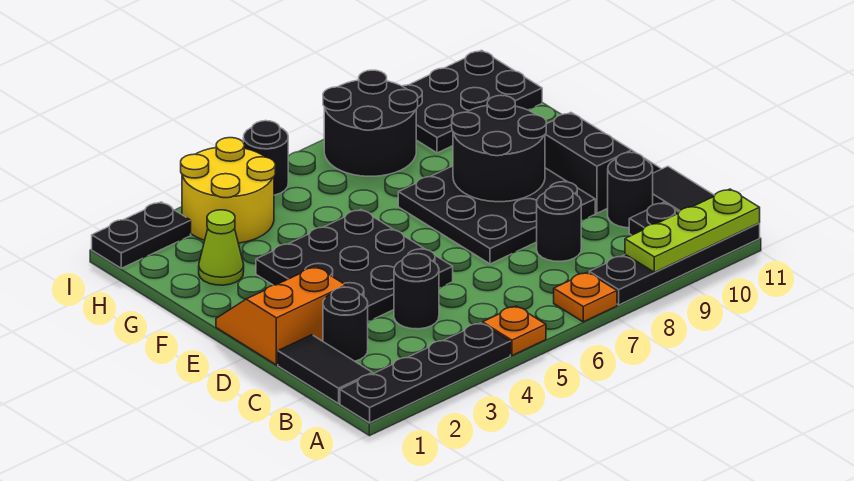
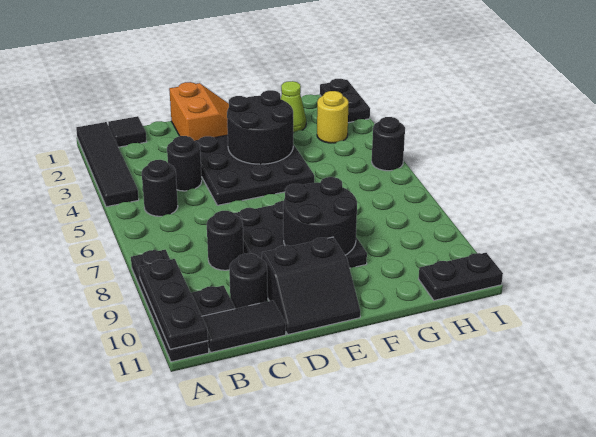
black 1x4 plate [340,323,510,423] -> black 1x4 tile [76,122,139,207]
orange 1x1 plate [482,306,546,355] -> none
orange 1x1 plate [554,272,617,322] -> none
lime 1x3 plate [625,189,760,272] -> black 1x3 plate [139,259,208,349]
black 1x2 tile [278,335,372,404] -> black 1x1 tile [108,116,147,147]
black 1x1 round brick [323,287,368,361] -> black 1x1 round brick moved to [142,160,178,216]
yellow 2x2 round brick [181,138,275,243] -> yellow 1x1 round brick [317,91,349,143]
black 2x2 round brick [323,70,418,176] -> black 2x2 round brick moved to [227,90,293,164]
black 2x3 plate [402,50,542,153] -> black 1x2 plate [419,253,503,300]

